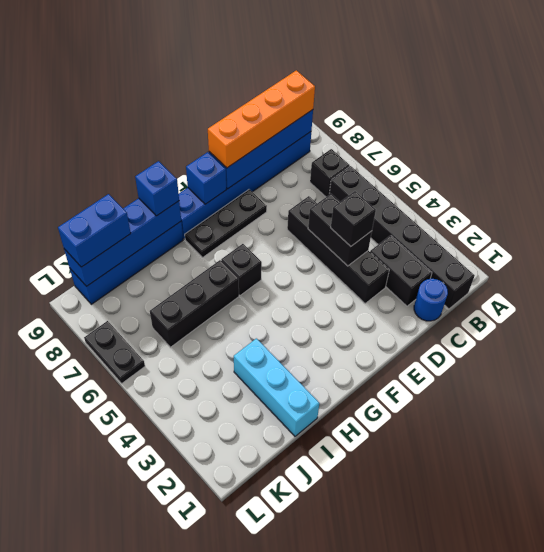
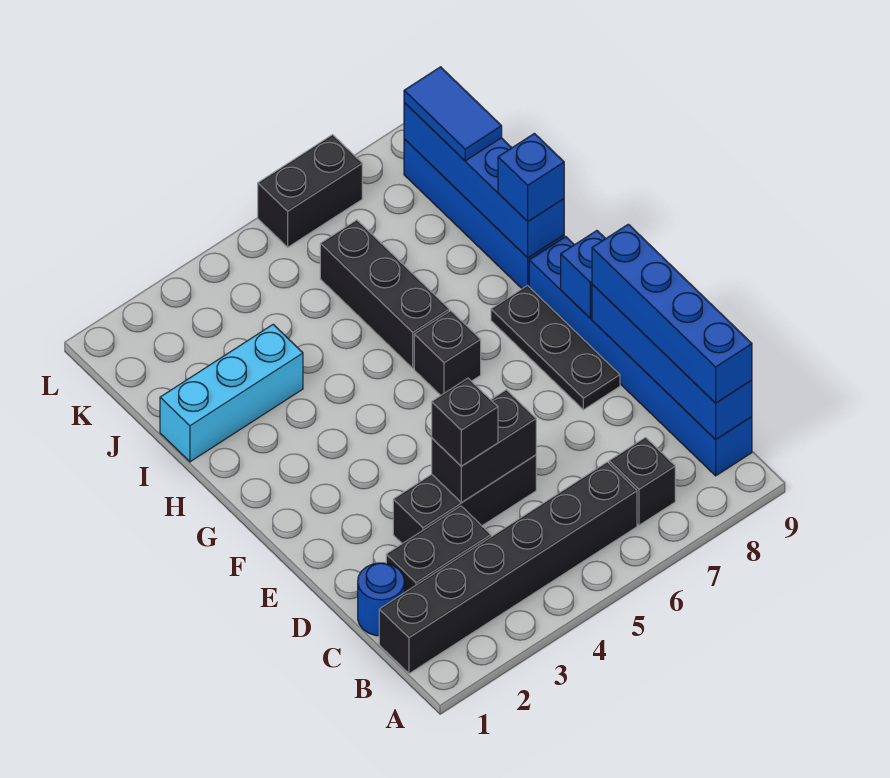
orange 1x4 brick [208,70,315,168] -> blue 1x4 brick [592,224,752,403]
black 1x4 brick [287,196,389,303] -> black 1x3 brick [393,455,536,544]
blue 1x2 brick [58,194,131,267] -> blue 1x2 tile [404,67,502,161]
black 1x2 plate [84,321,145,383] -> black 1x2 brick [258,135,362,247]

